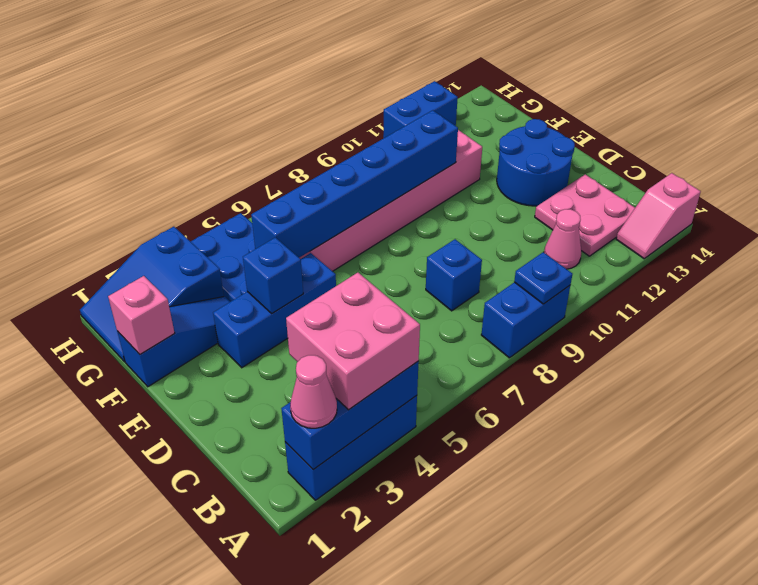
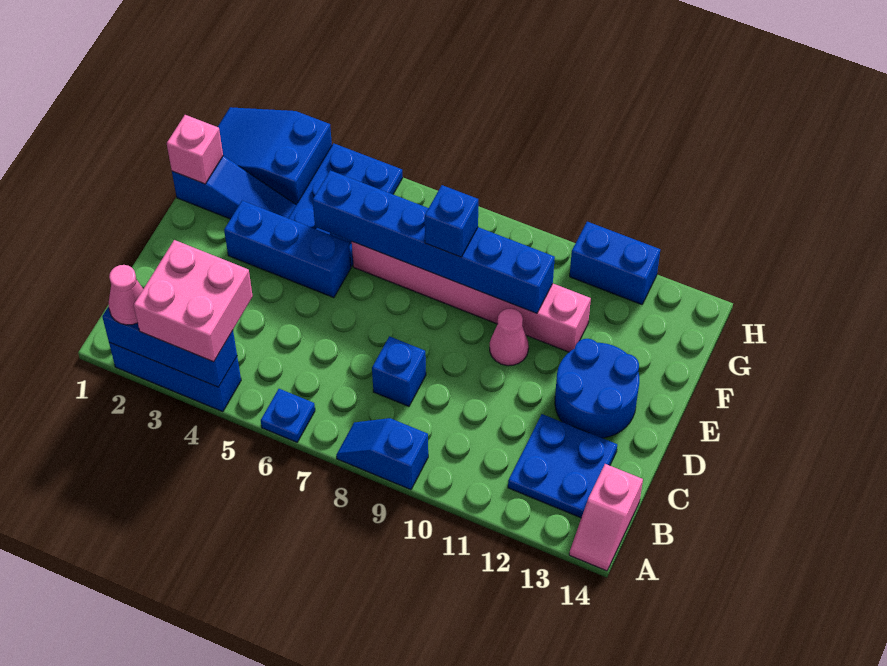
blue 1x2 brick [481,282,570,358] -> blue 1x2 slope [336,418,428,490]
blue 1x1 plate [514,252,572,304] -> blue 1x1 plate moved to [261,389,315,442]
pink 1x2 slope [616,173,701,259] -> pink 1x2 slope turned to [569,464,643,571]
pink 1x1 cone [544,209,581,269] -> pink 1x1 cone moved to [490,309,529,366]
pink 2x2 plate [535,174,635,256] -> blue 2x2 plate [508,414,617,518]
blue 1x1 brick [243,237,303,313] -> blue 1x1 brick moved to [425,185,478,257]

